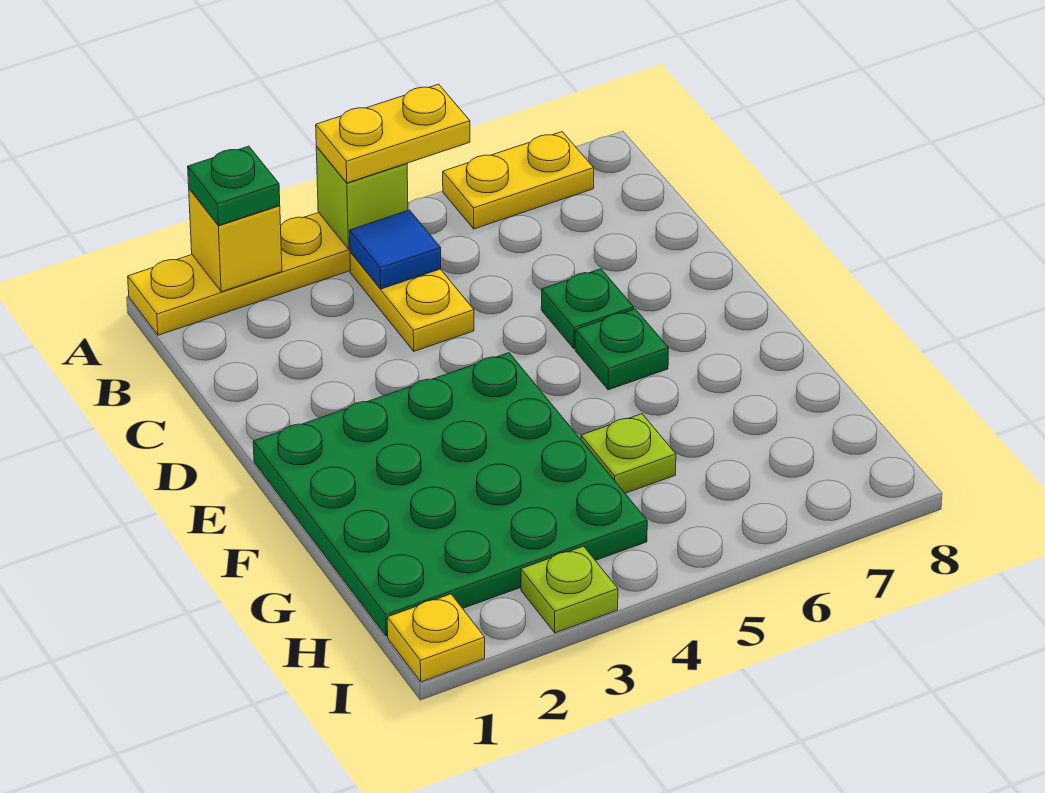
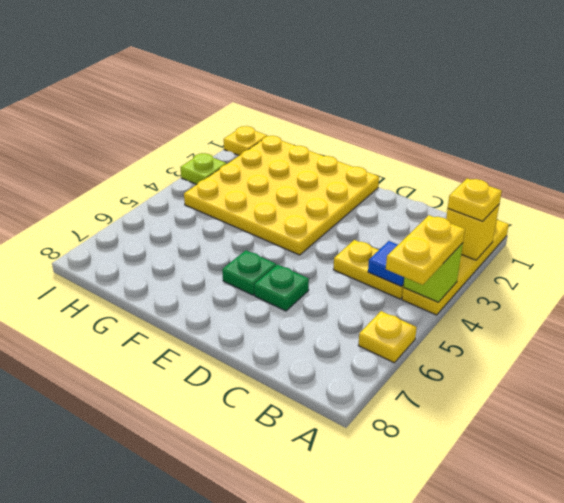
green 1x1 plate [188,146,280,226] -> yellow 1x1 plate [448,178,502,221]
yellow 1x2 plate [443,132,594,229] -> yellow 1x1 plate [358,311,417,363]
green 4x4 plate [253,353,647,636] -> yellow 4x4 plate [184,136,379,255]
lime 1x1 plate [581,414,676,493] -> none

